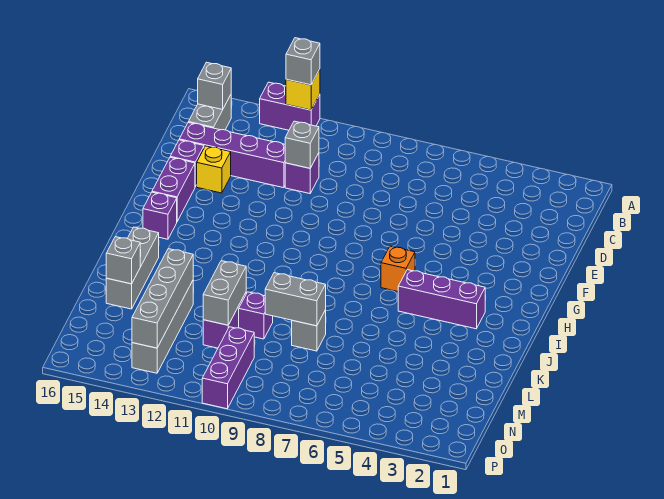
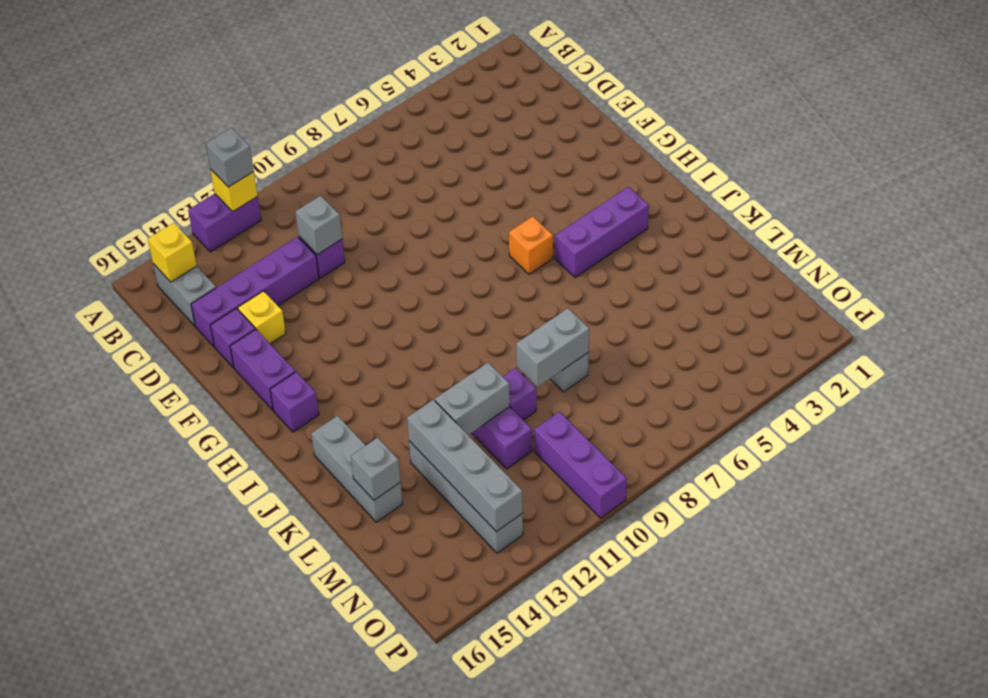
grey 1x1 brick [198,62,231,110] -> yellow 1x1 brick [148,223,197,282]
grey 1x2 brick [203,261,246,325] -> grey 1x2 brick turned to [435,363,510,435]

